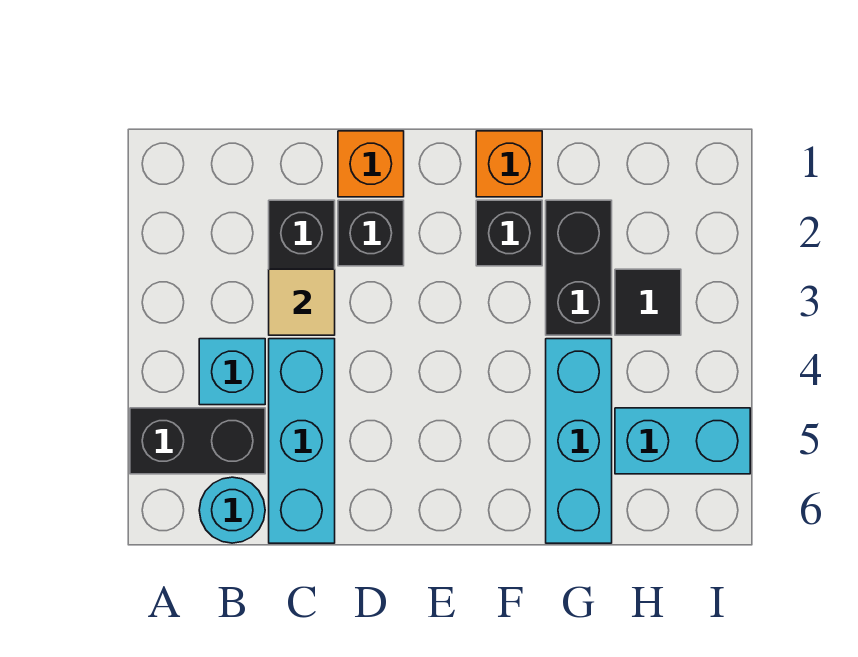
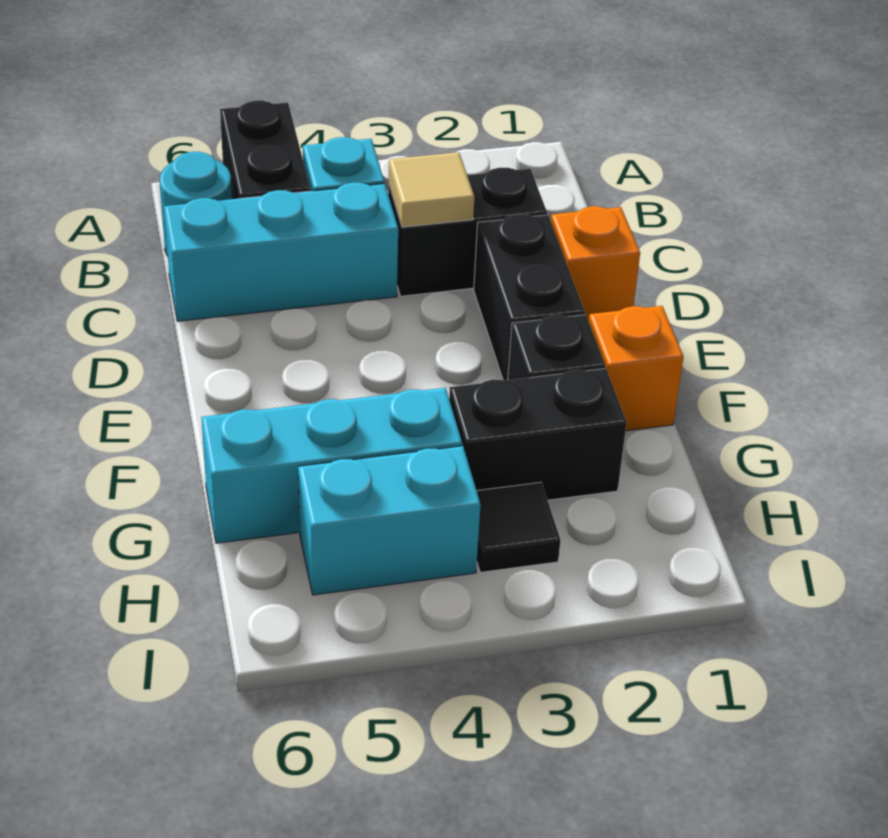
black 1x1 brick [338,200,404,266] -> black 1x2 brick [474,214,585,381]
cyan 1x2 brick [615,408,750,474] -> cyan 1x2 brick turned to [298,446,481,595]

